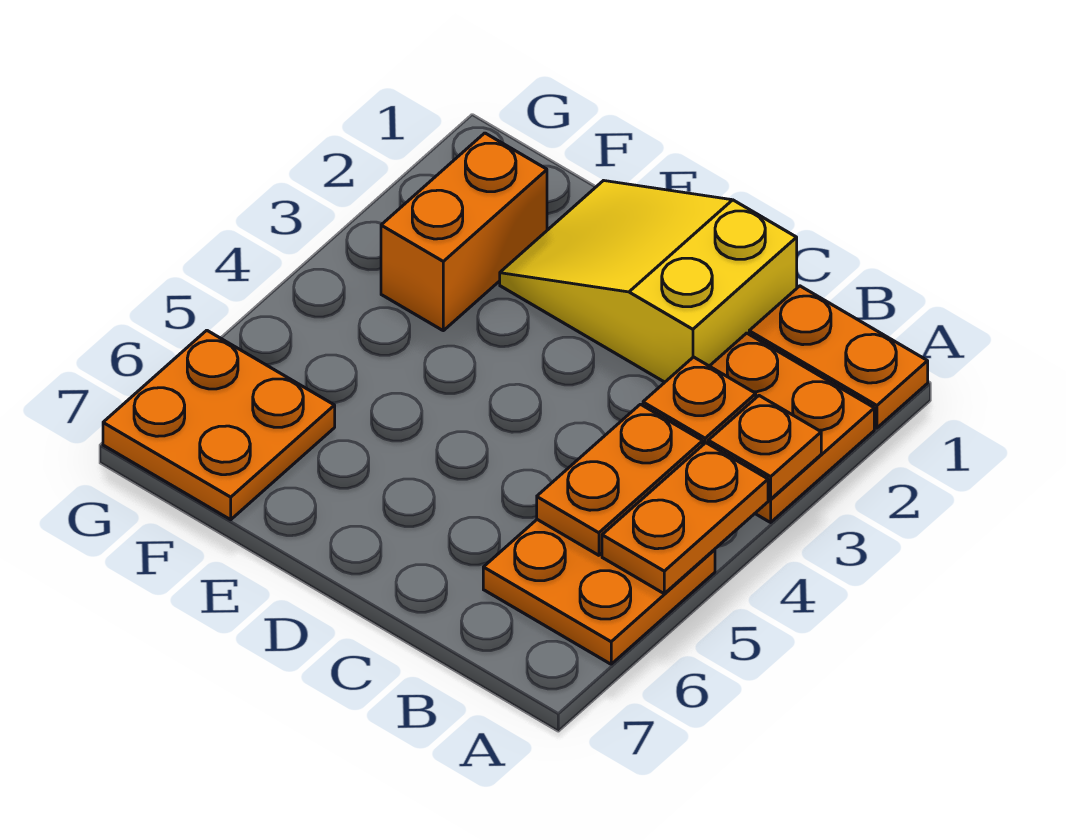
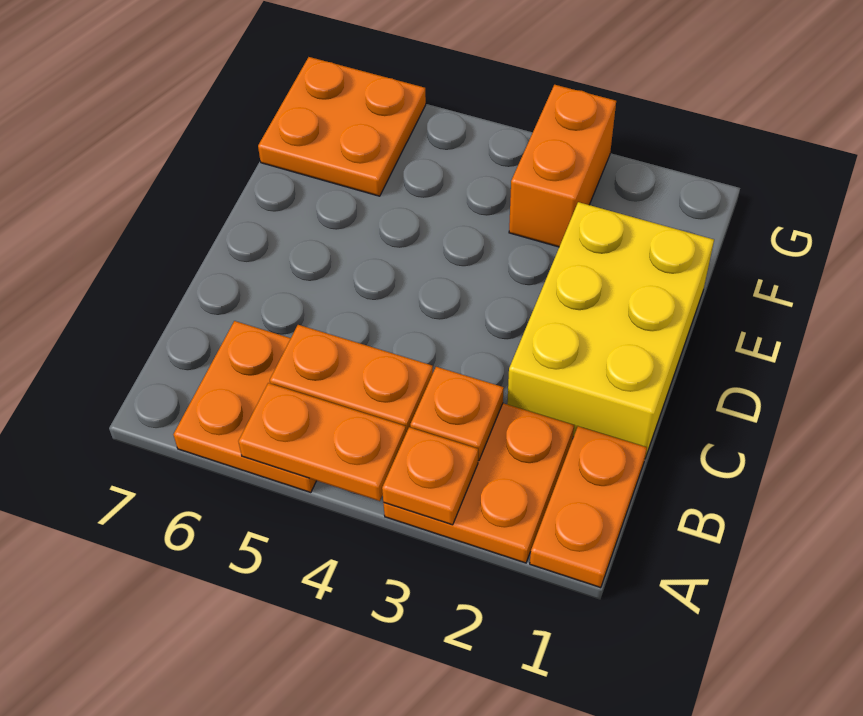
yellow 2x3 slope [500,181,797,382] -> yellow 2x3 brick [507,202,714,458]
orange 1x2 brick [381,133,547,331] -> orange 1x2 brick turned to [509,85,616,247]

